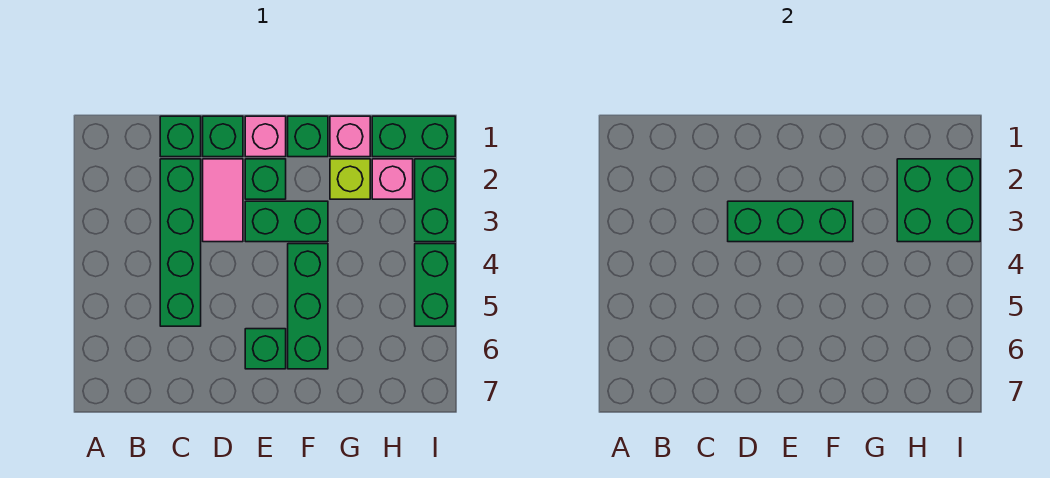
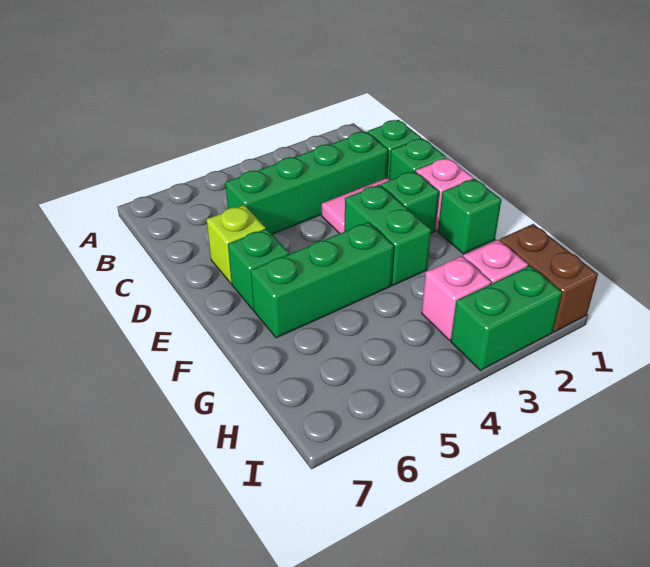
green 1x3 brick [728,201,853,242] -> none
pink 1x1 brick [330,116,370,157] -> pink 1x1 brick moved to [422,256,491,340]
lime 1x1 brick [330,159,370,199] -> lime 1x1 brick moved to [206,205,266,283]
green 1x2 brick [372,116,455,157] -> brown 1x2 brick [500,224,598,332]
green 2x2 brick [897,159,980,242] -> none
green 1x2 brick [415,244,455,326] -> none

